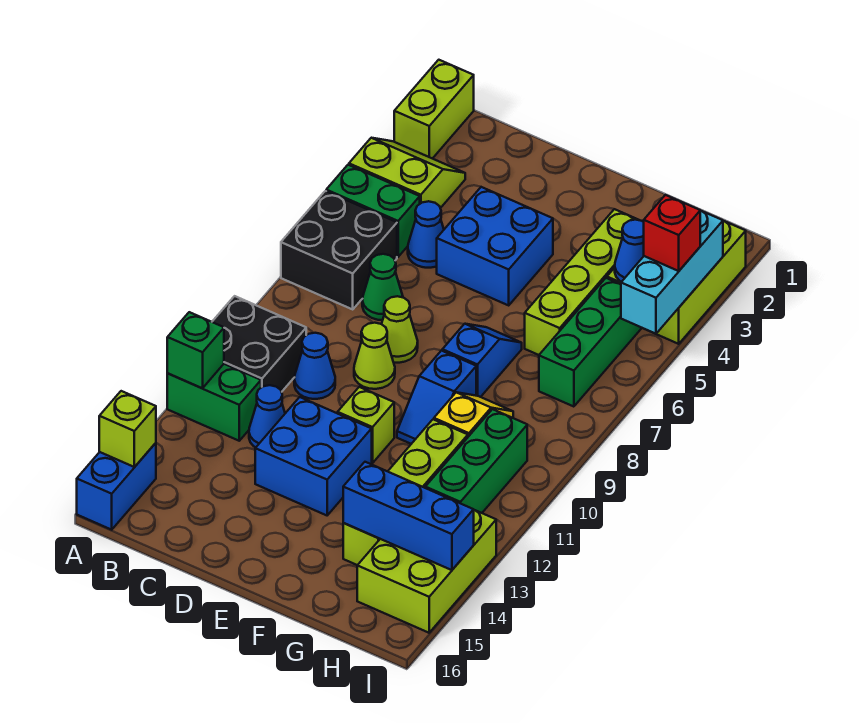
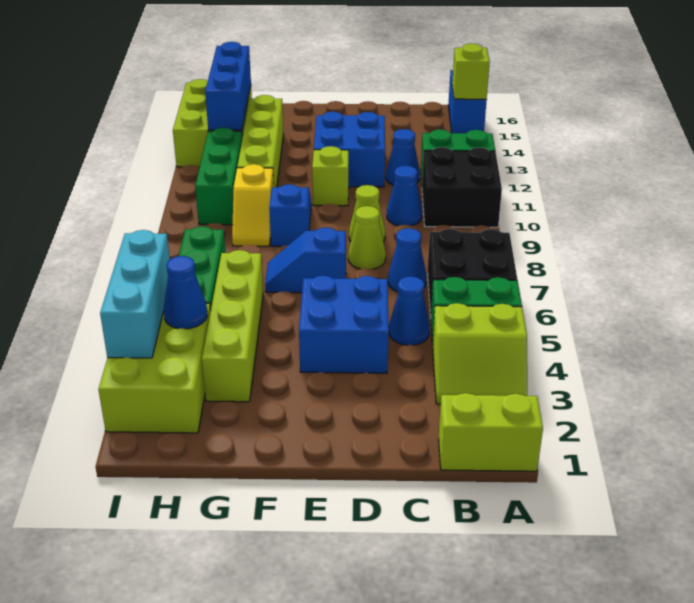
lime 1x2 brick [394,60,474,159] -> lime 1x2 brick turned to [439,393,543,471]
green 1x1 brick [167,312,224,388] -> none
green 1x1 cone [362,254,403,320] -> blue 1x1 cone [388,228,427,292]
blue 1x2 slope [442,324,522,397] -> blue 1x2 slope turned to [265,228,346,293]
blue 1x3 brick [343,462,474,570] -> blue 1x3 brick turned to [205,42,251,130]
red 1x1 brick [644,195,700,271] -> none

